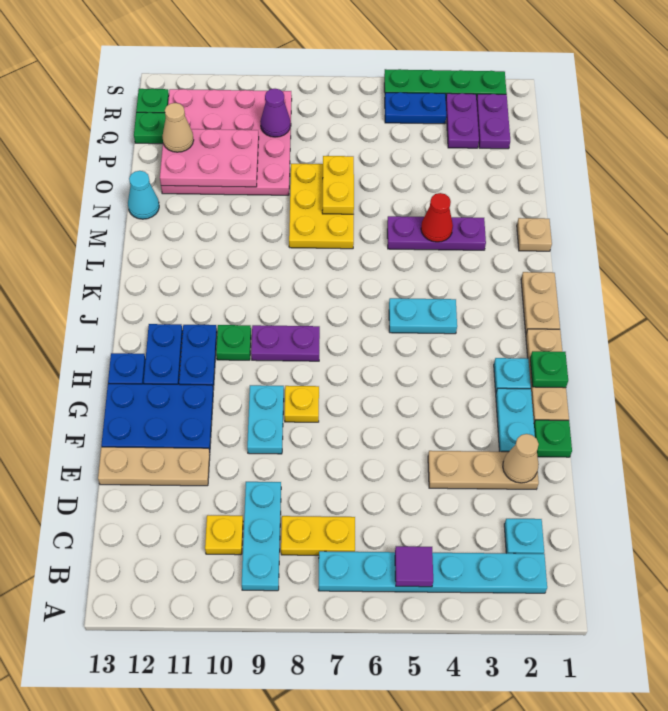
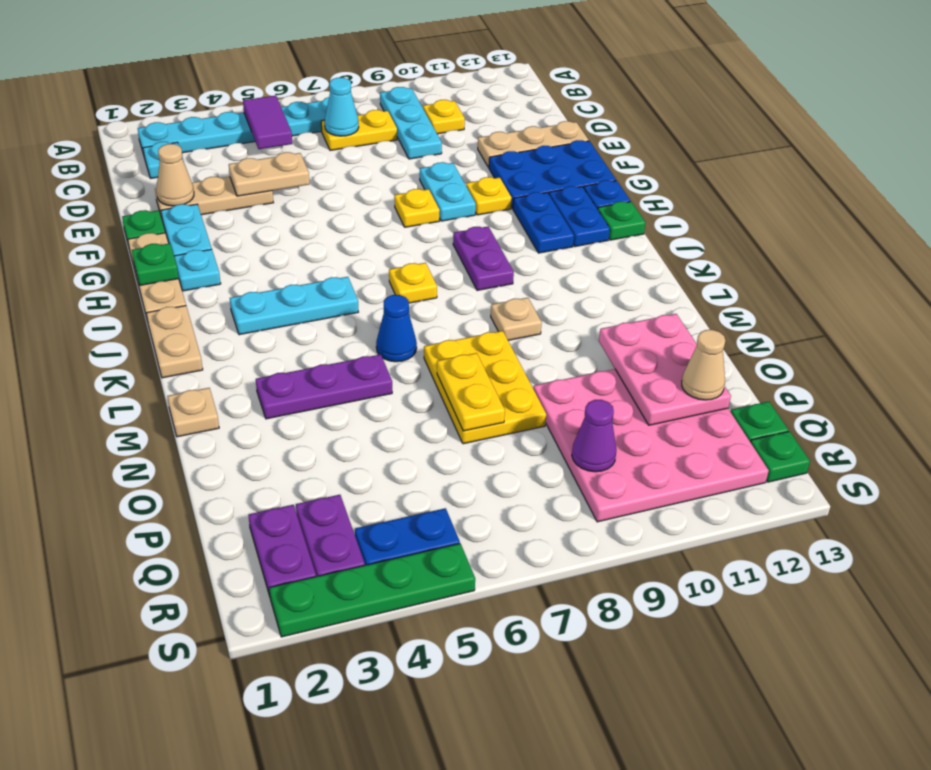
purple 1x1 tile [395,546,433,587] -> purple 1x2 tile [243,96,292,149]
none -> tan 1x2 plate [229,152,309,196]
none -> yellow 1x1 plate [466,177,512,215]
purple 1x2 plate [251,325,320,361] -> purple 1x2 plate turned to [453,227,514,290]
green 1x1 plate [216,325,251,360] -> green 1x1 plate moved to [598,202,645,240]
cyan 1x2 plate [389,298,457,334] -> cyan 1x3 plate [230,277,358,335]
none -> yellow 1x1 plate [389,263,437,303]
none -> blue 1x1 cone [376,295,417,362]
none -> tan 1x1 plate [491,298,542,340]
red 1x1 cone [421,193,453,242] -> none
cyan 1x1 cone [128,171,159,219] -> cyan 1x1 cone moved to [325,78,359,136]
pink 2x3 plate [160,129,259,187] -> pink 2x3 plate turned to [599,314,731,425]

